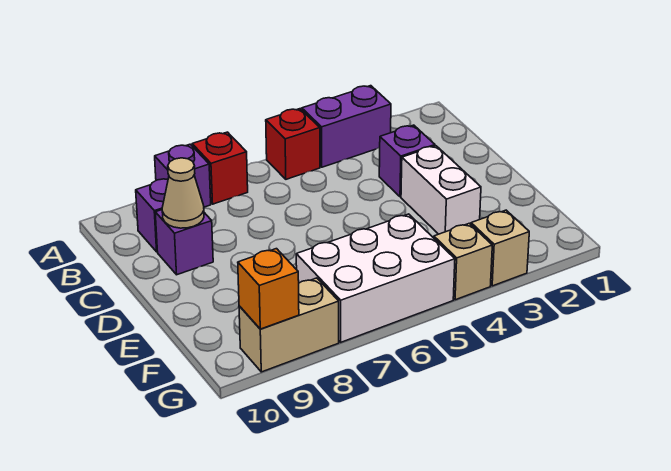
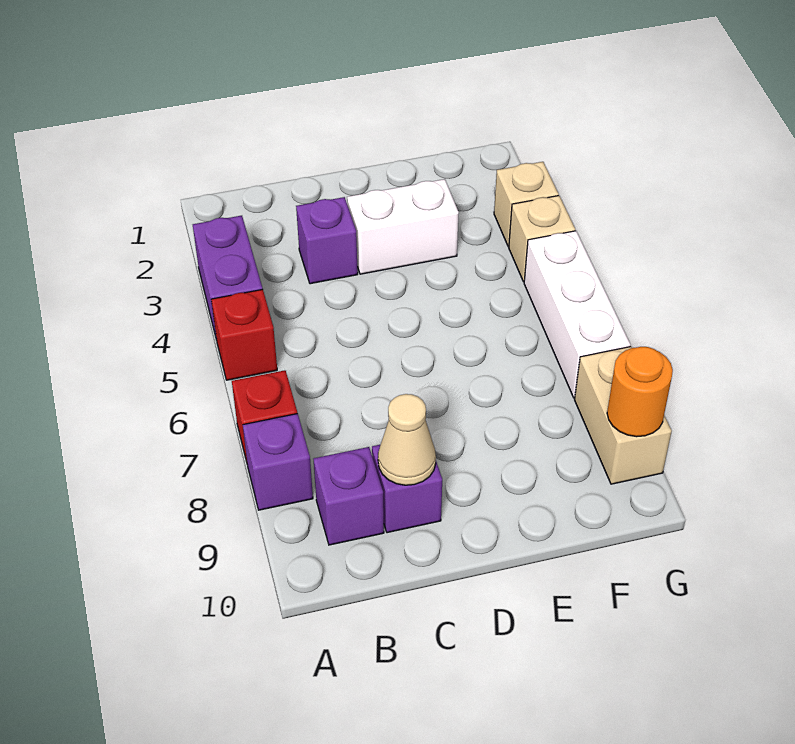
white 2x3 brick [296,214,455,342] -> white 1x3 brick [524,231,630,398]
orange 1x1 brick [238,249,299,329] -> orange 1x1 round brick [607,347,673,437]

